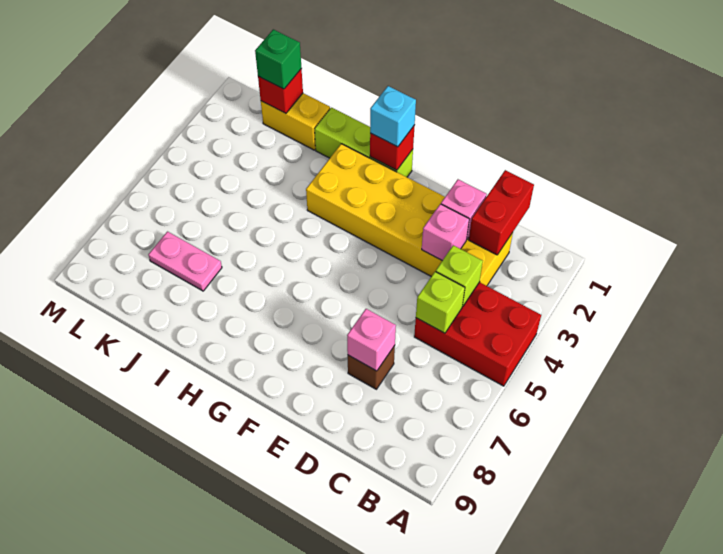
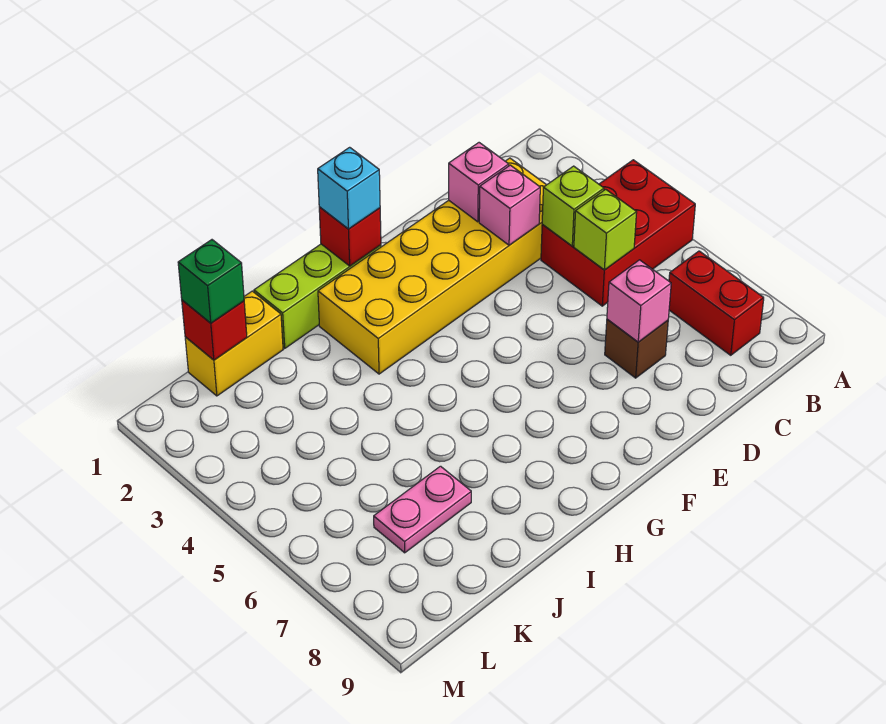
red 1x2 brick [469,170,534,255] -> red 1x2 brick moved to [669,251,764,355]

